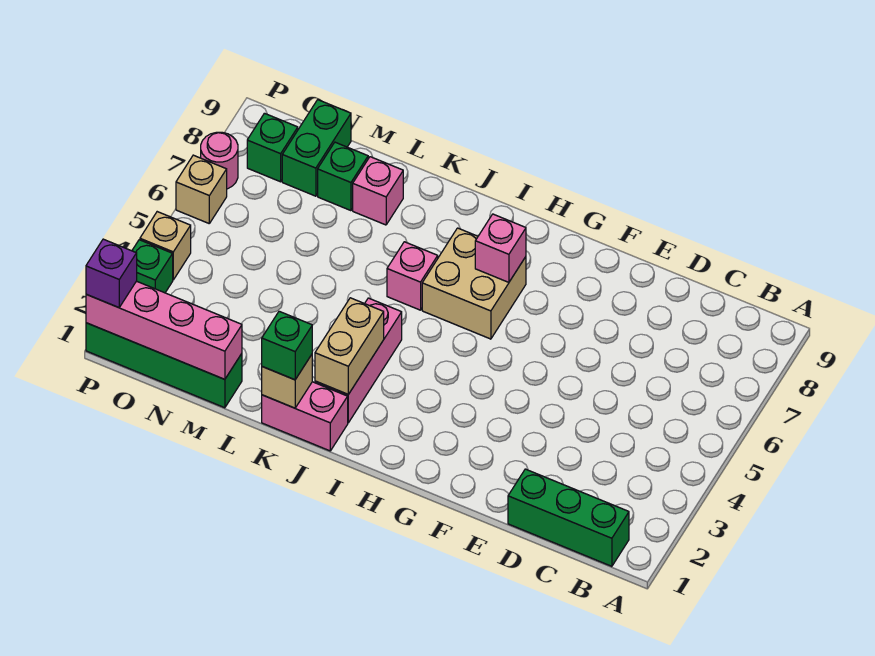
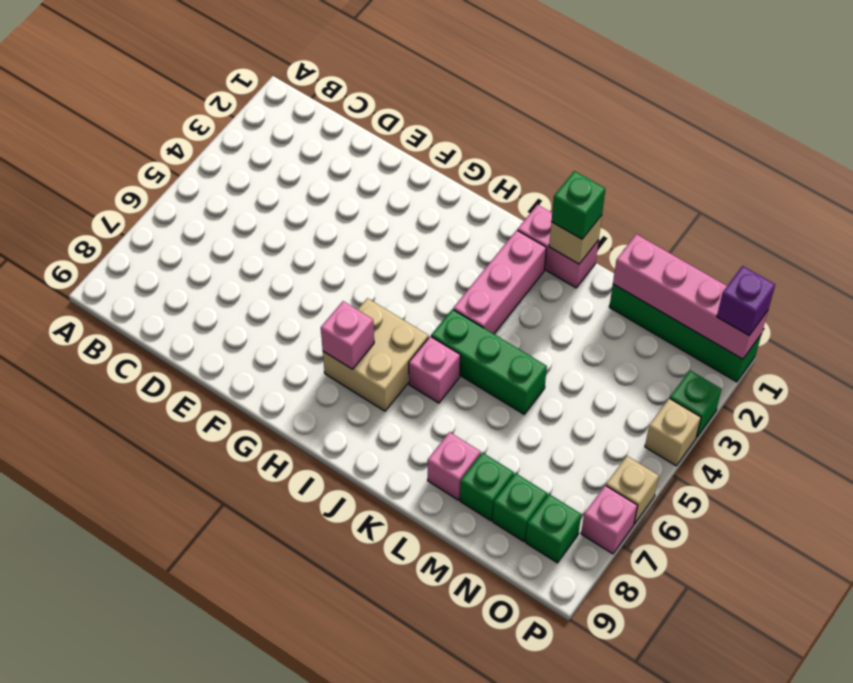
green 1x3 brick [508,469,629,566] -> green 1x3 brick moved to [431,309,547,414]
tan 1x2 brick [315,298,384,394] -> none
green 1x2 brick [282,100,351,196] -> green 1x1 brick [493,473,547,542]
pink 1x1 round brick [201,132,238,189] -> pink 1x1 brick [581,485,638,554]

